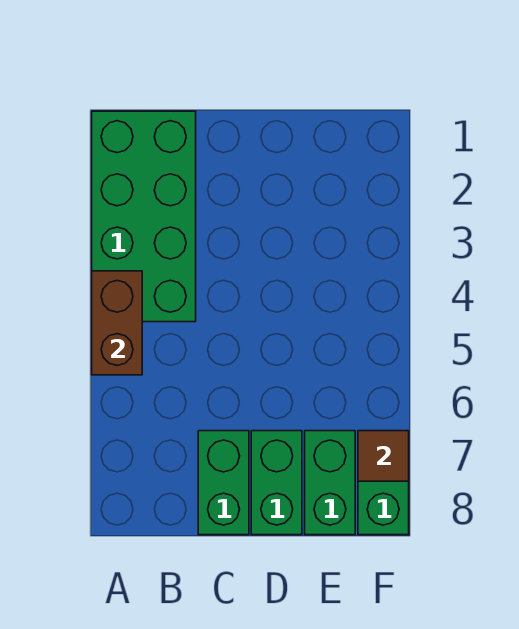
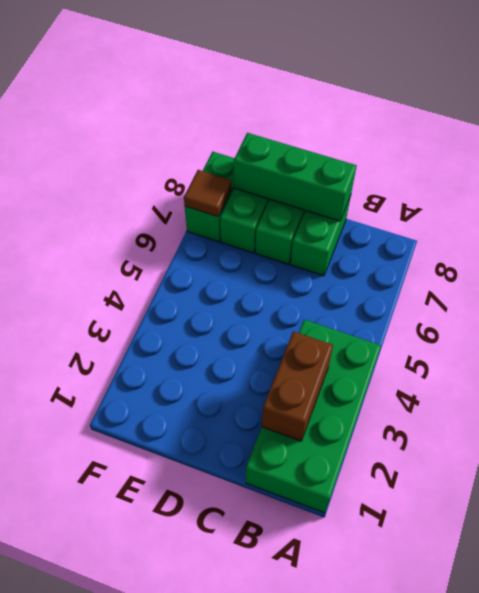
brown 1x2 brick [92,271,142,375] -> brown 1x2 brick moved to [262,331,333,441]
none -> green 1x3 brick [234,133,357,221]

